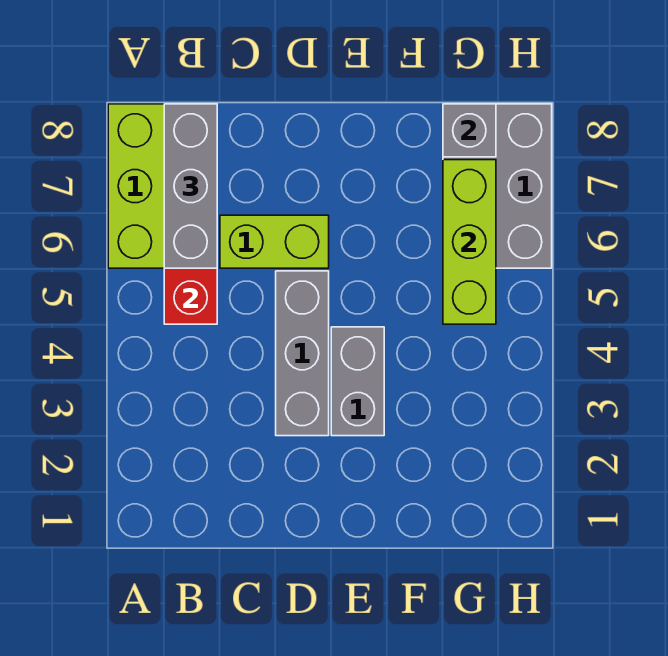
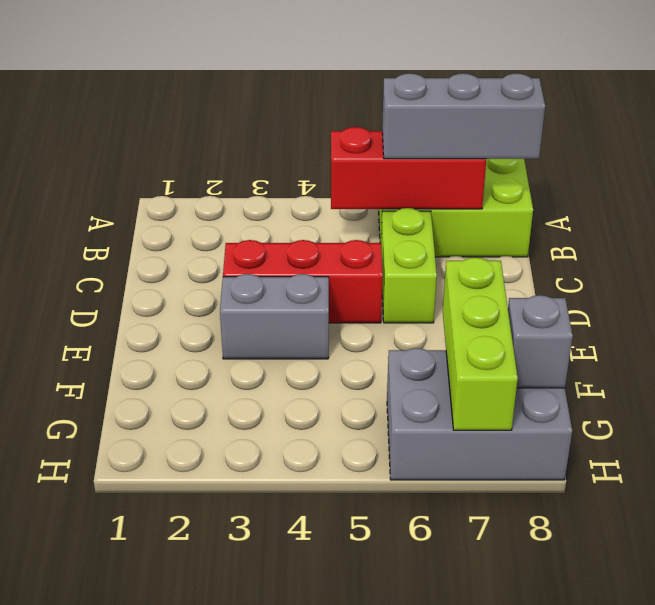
grey 1x3 brick [276,271,329,436] -> red 1x3 brick [223,240,383,323]
lime 1x3 brick [443,160,496,324] -> lime 1x3 brick turned to [443,258,518,430]

